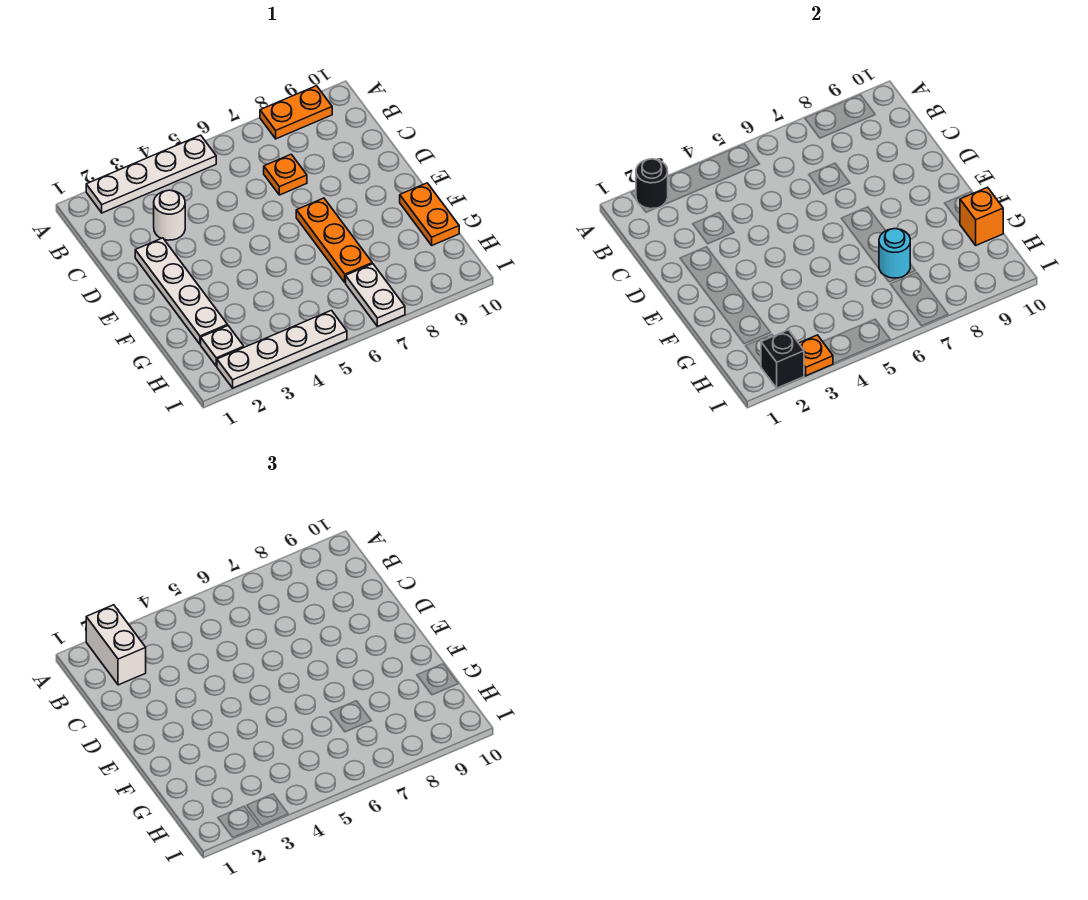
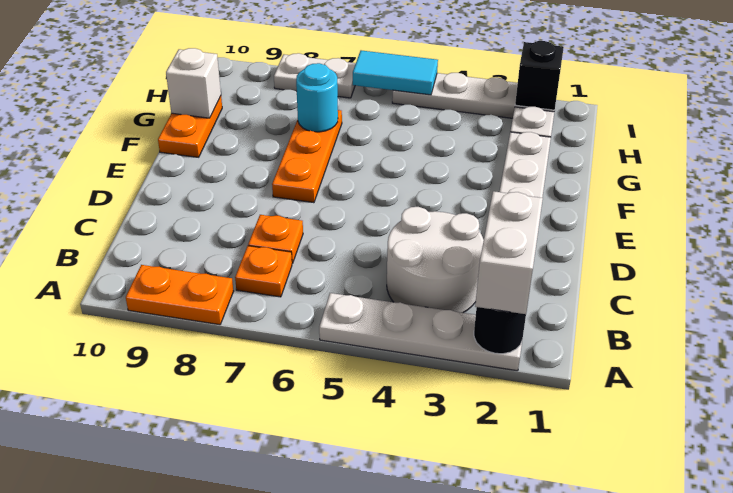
white 1x1 round brick [154,190,185,240] -> white 2x2 round brick [387,207,484,313]
orange 1x1 brick [960,187,1003,245] -> white 1x1 brick [166,48,221,118]
white 1x2 plate [346,264,405,326] -> white 1x2 plate turned to [274,53,356,98]
orange 1x1 plate [799,335,833,376] -> orange 1x1 plate moved to [235,246,292,297]
none -> cyan 1x2 tile [353,50,438,95]

